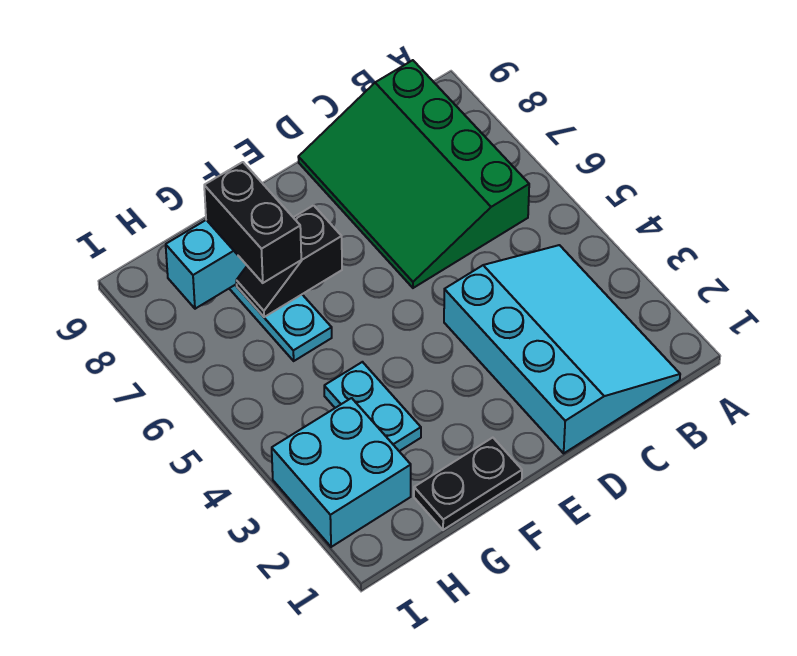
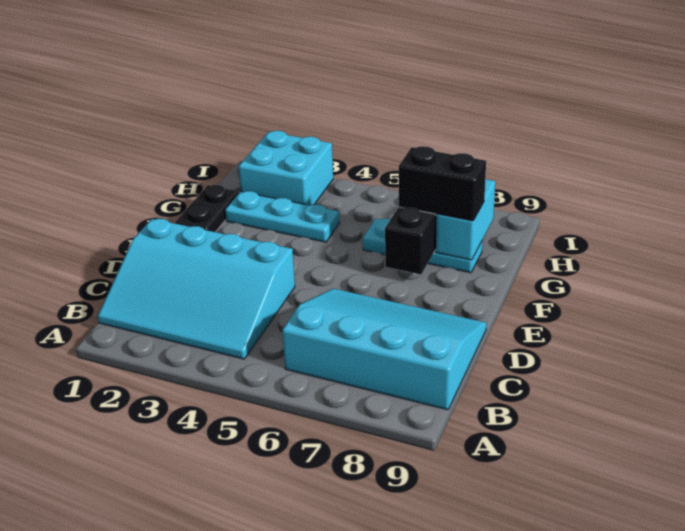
green 3x4 slope [298,60,529,288] -> cyan 3x4 slope [282,289,487,410]
cyan 1x2 plate [324,362,421,451] -> cyan 1x3 plate [225,191,340,242]

